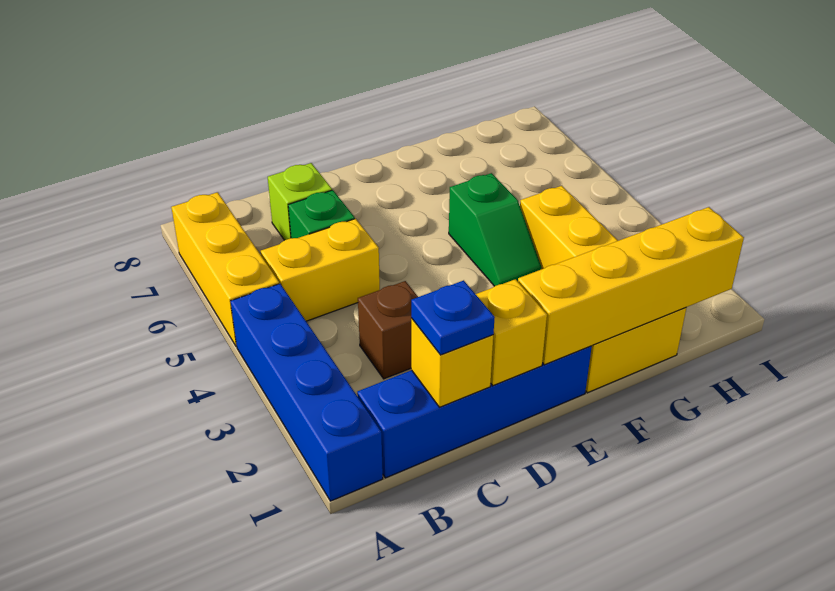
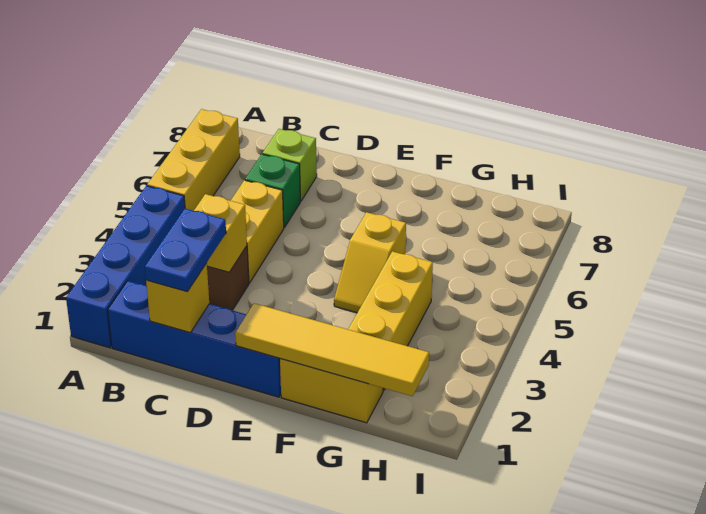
yellow 1x2 brick [261,219,380,321] -> yellow 1x2 brick turned to [231,180,284,283]
blue 1x1 plate [411,280,495,355] -> blue 1x2 plate [145,209,226,292]
yellow 1x1 brick [476,279,547,386] -> yellow 1x1 brick moved to [194,194,247,272]
yellow 1x4 brick [518,207,744,365] -> yellow 1x4 tile [235,303,429,396]
green 1x2 slope [449,173,542,286] -> yellow 1x2 slope [334,212,406,313]

